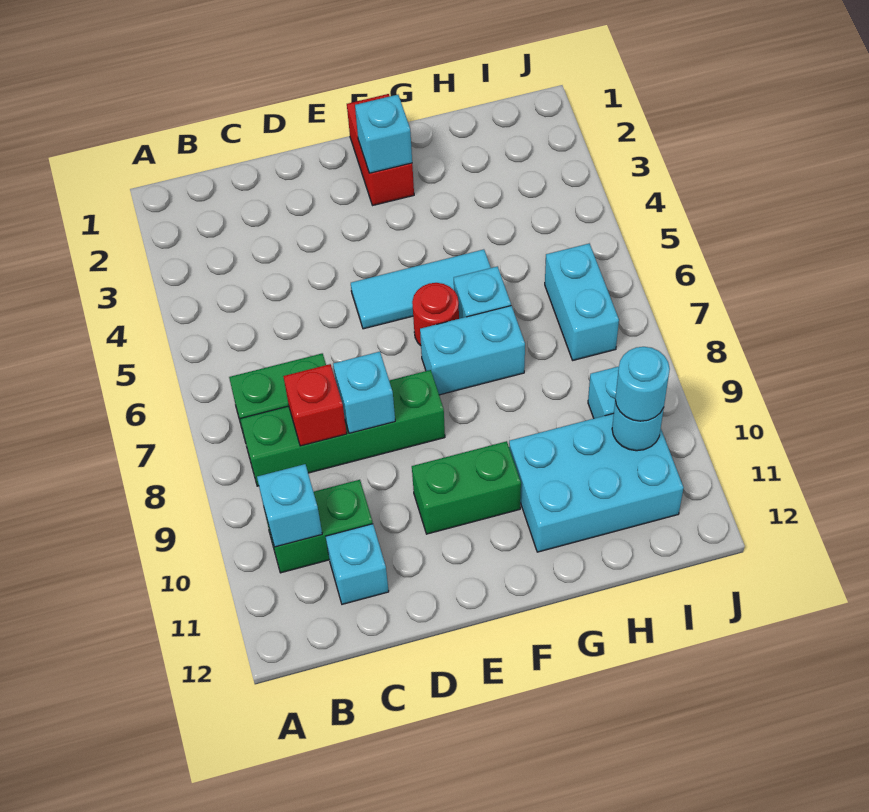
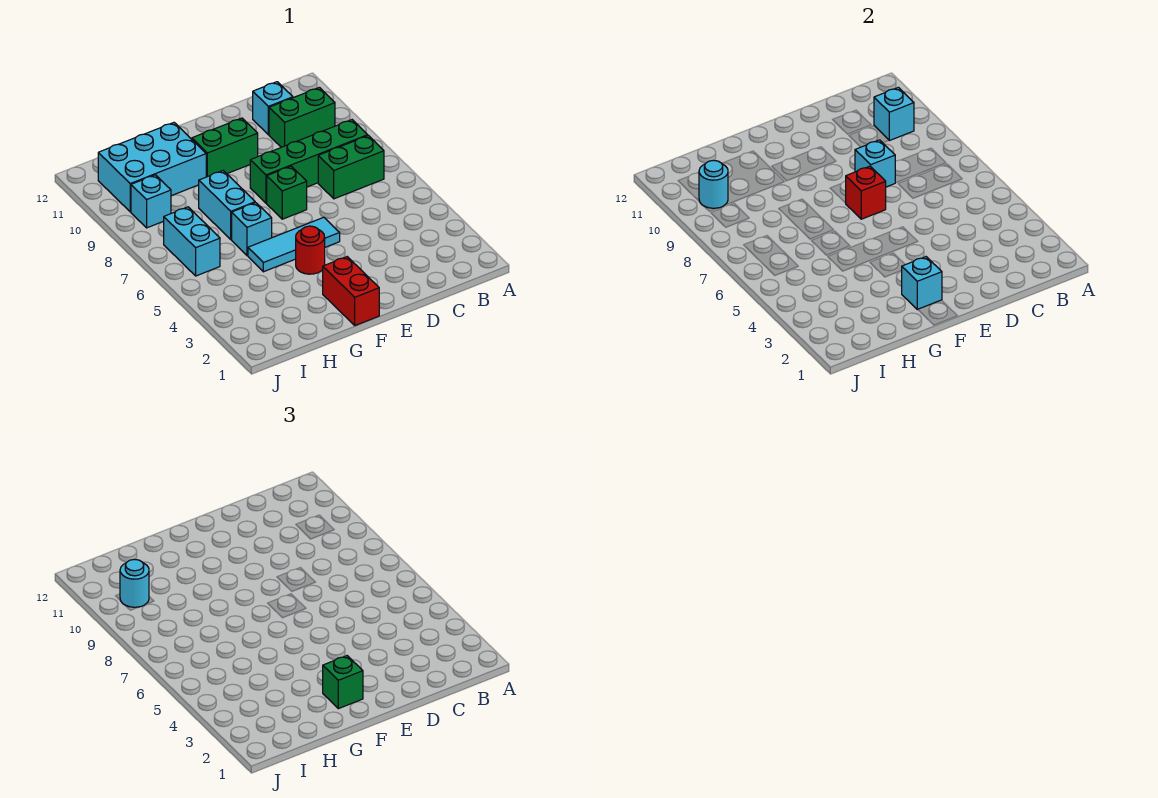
red 1x1 brick [283,364,347,446] -> red 1x1 brick moved to [846,166,886,219]
none -> green 1x1 brick [267,166,307,219]
none -> green 1x1 brick [323,656,363,709]
red 1x1 round brick [412,283,459,346] -> red 1x1 round brick moved to [296,226,325,274]
cyan 1x2 brick [420,306,525,395] -> cyan 1x2 brick turned to [199,171,255,239]

